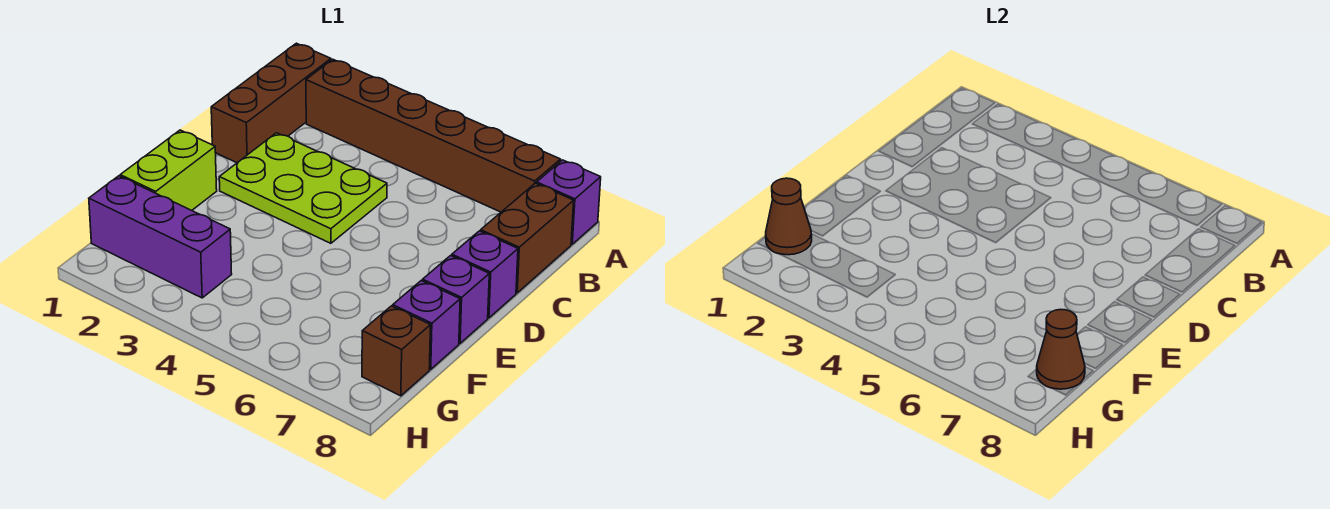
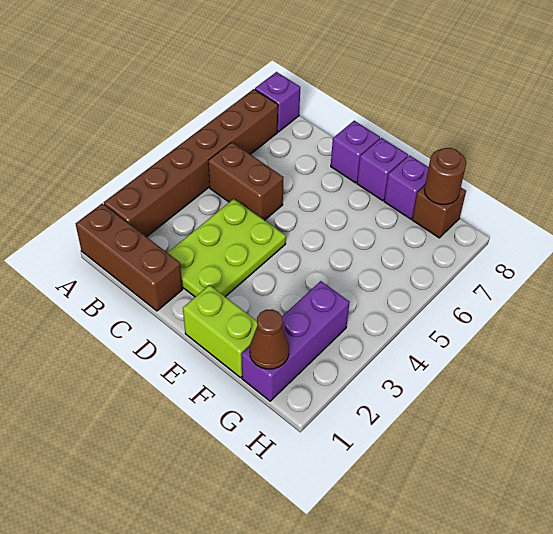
brown 1x2 brick [481,183,574,293] -> brown 1x2 brick moved to [208,142,284,220]
brown 1x1 cone [1037,309,1085,389] -> brown 1x1 round brick [424,148,466,205]

